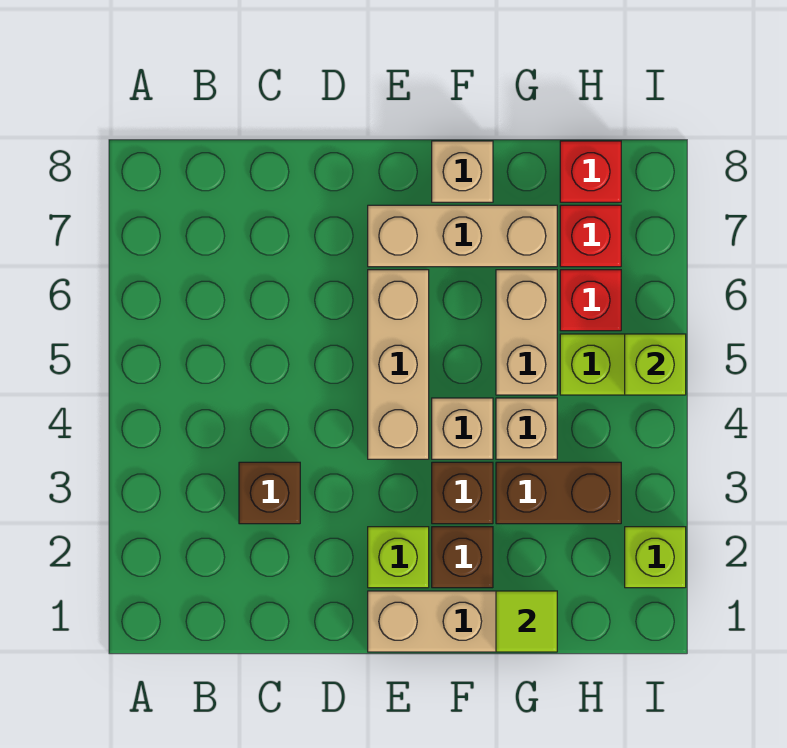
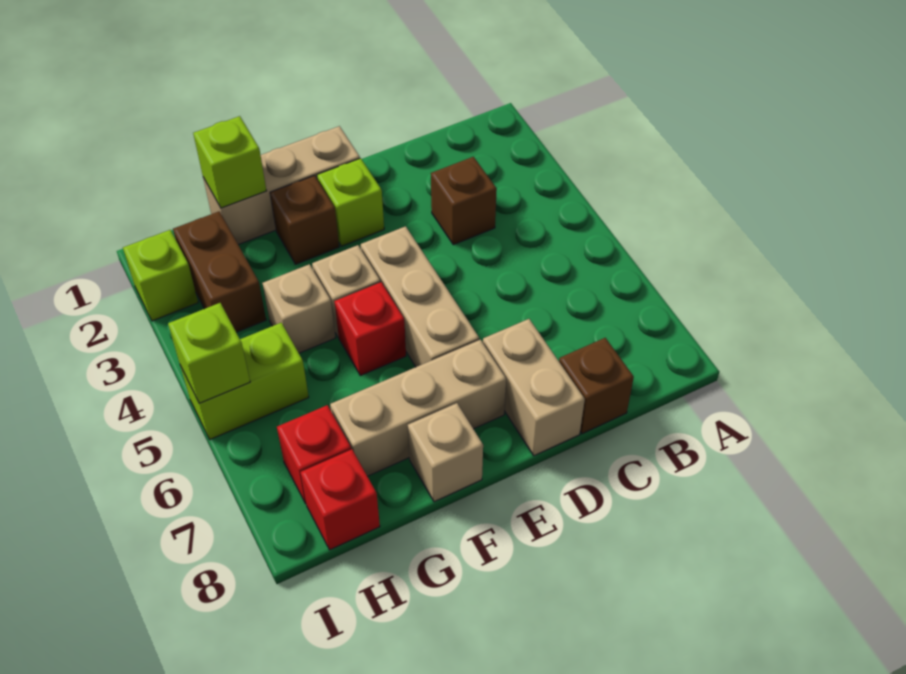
brown 1x1 brick [432,462,493,524] -> brown 1x1 brick moved to [559,338,634,434]
lime 1x1 tile [496,591,557,652] -> lime 1x1 brick [193,116,266,208]
brown 1x2 brick [496,462,621,524] -> brown 1x2 brick turned to [173,211,266,332]
tan 1x2 brick [496,270,557,395] -> tan 1x2 brick moved to [483,319,585,456]
red 1x1 brick [560,270,621,331] -> red 1x1 brick moved to [334,282,406,376]

